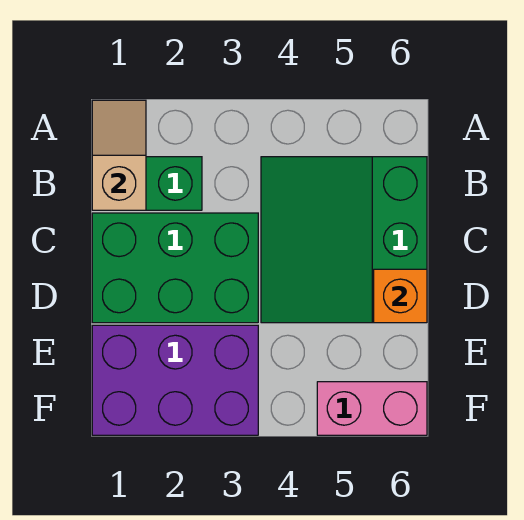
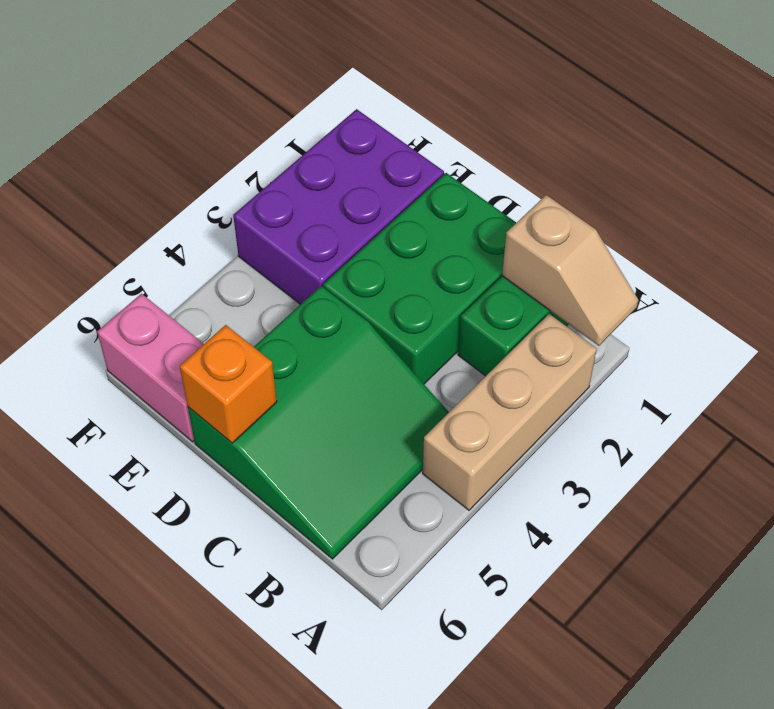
none -> tan 1x3 brick [423,314,597,510]
green 3x3 slope [261,157,427,323] -> green 3x3 slope turned to [188,286,449,559]
pink 1x2 brick [317,382,427,435] -> pink 1x2 brick turned to [97,294,203,442]

